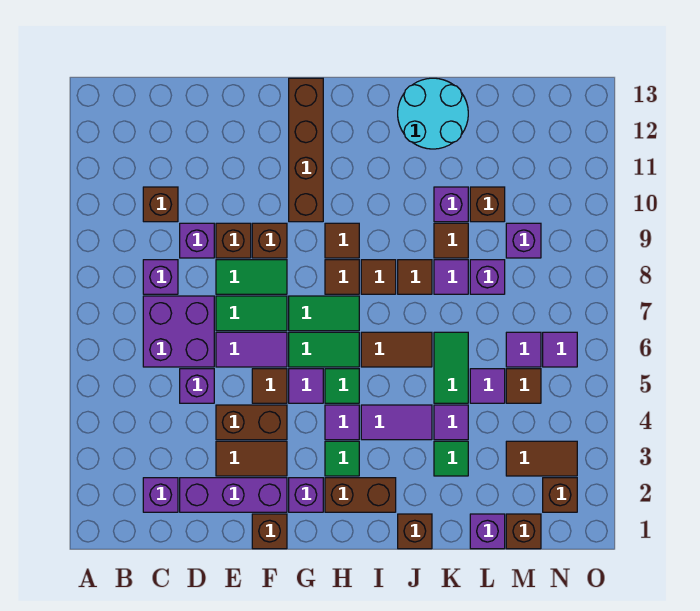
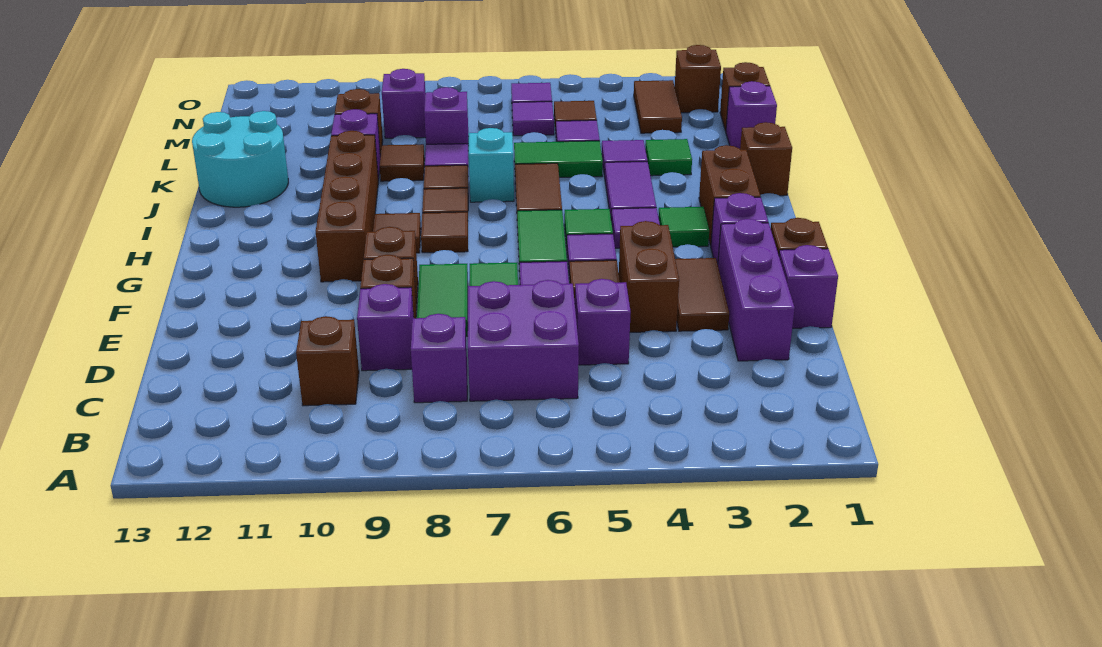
purple 1x1 brick [143,478,178,512] -> purple 1x1 brick moved to [779,245,838,328]
green 1x2 tile [289,296,359,331] -> none
brown 1x4 brick [289,78,323,222] -> brown 1x4 brick turned to [316,131,378,282]
none -> cyan 1x1 brick [469,128,514,202]

